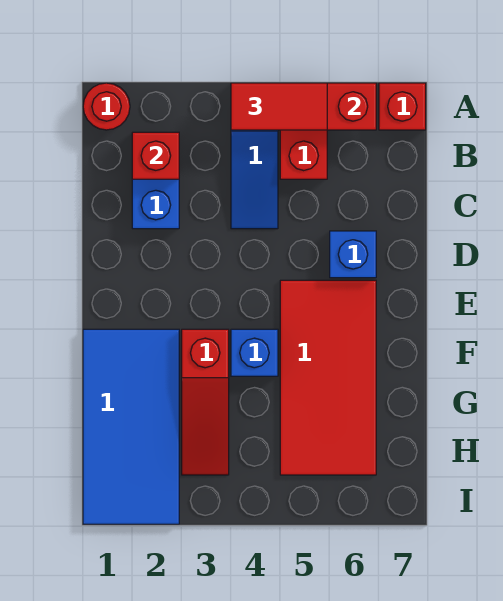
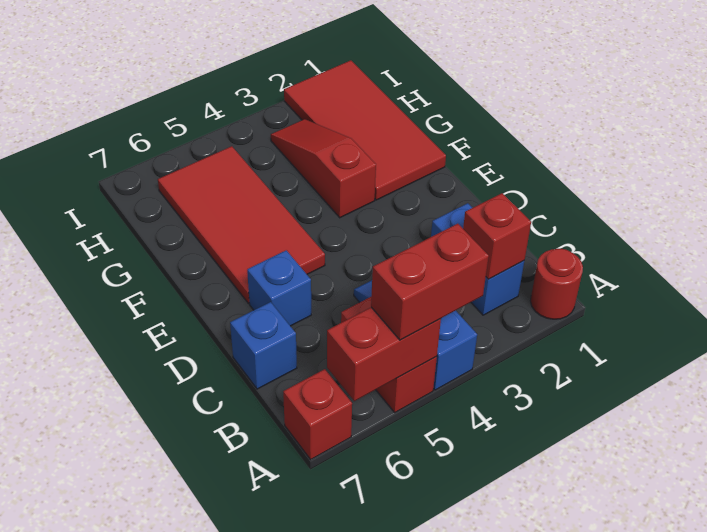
red 1x2 tile [231,83,327,130] -> red 1x2 brick [371,224,489,340]
blue 2x4 tile [83,329,179,524] -> red 2x4 tile [284,60,446,200]
blue 1x1 brick [231,329,278,376] -> blue 1x1 brick moved to [230,302,297,389]

